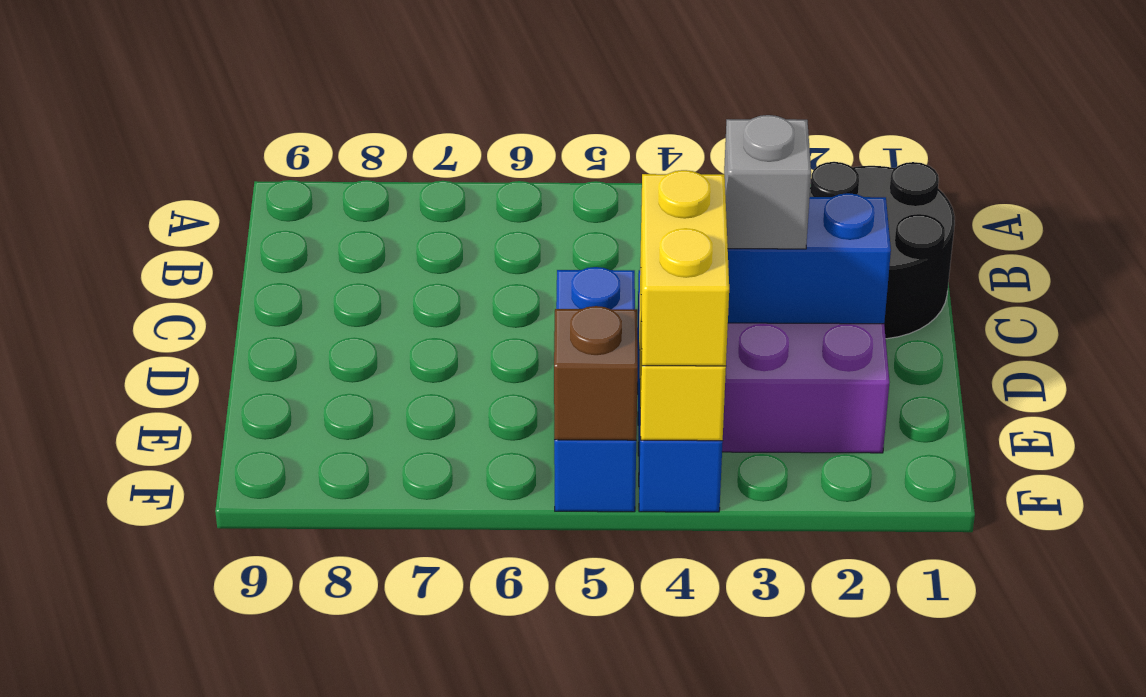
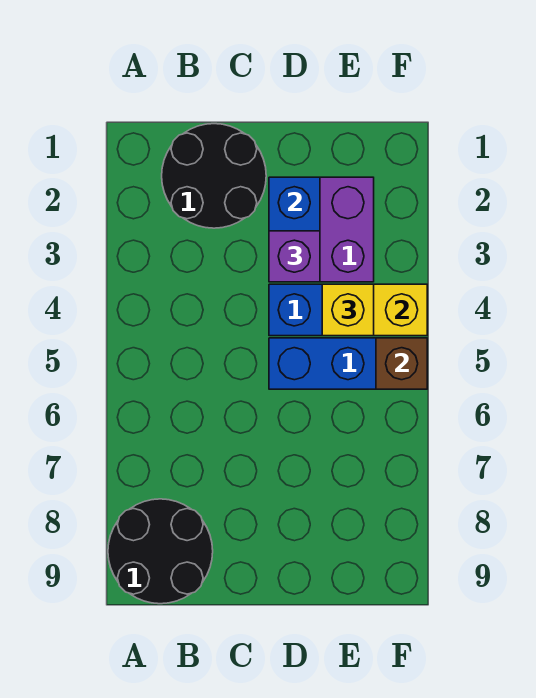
none -> black 2x2 round brick [108,499,213,604]
grey 1x1 brick [724,115,811,249] -> purple 1x1 brick [269,231,320,282]
yellow 1x2 brick [641,170,729,366] -> yellow 1x1 brick [322,284,374,336]

